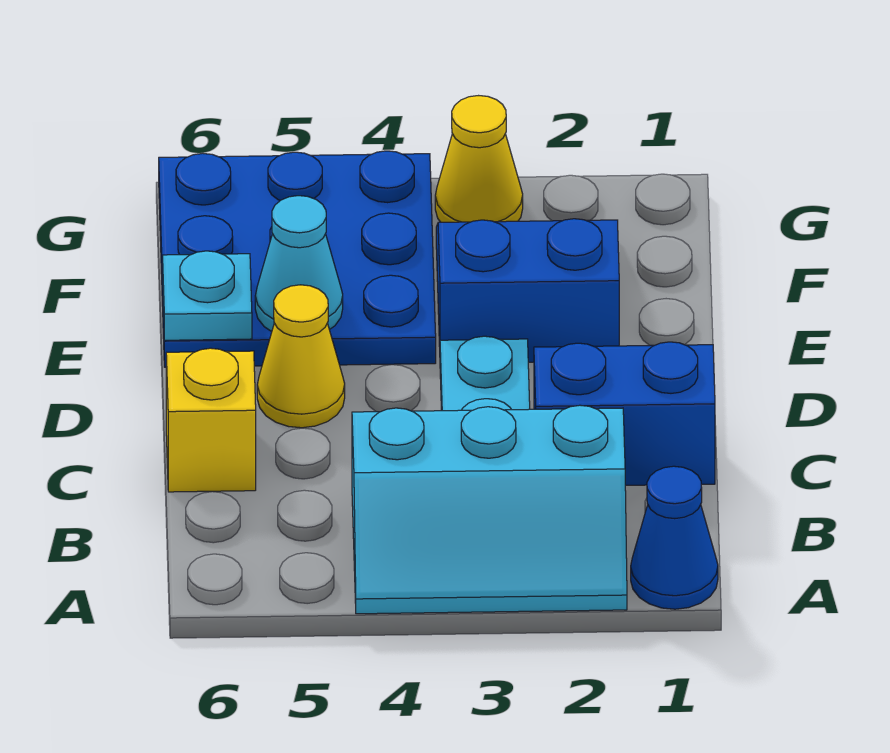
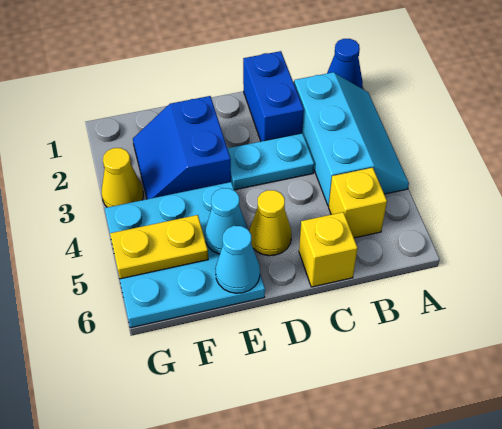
none -> yellow 1x1 brick [329,168,387,238]
blue 3x3 plate [159,151,436,367] -> cyan 3x3 plate [105,182,265,328]
cyan 1x1 plate [163,251,252,340] -> cyan 1x1 cone [215,226,260,293]
none -> yellow 1x2 plate [110,215,208,279]

